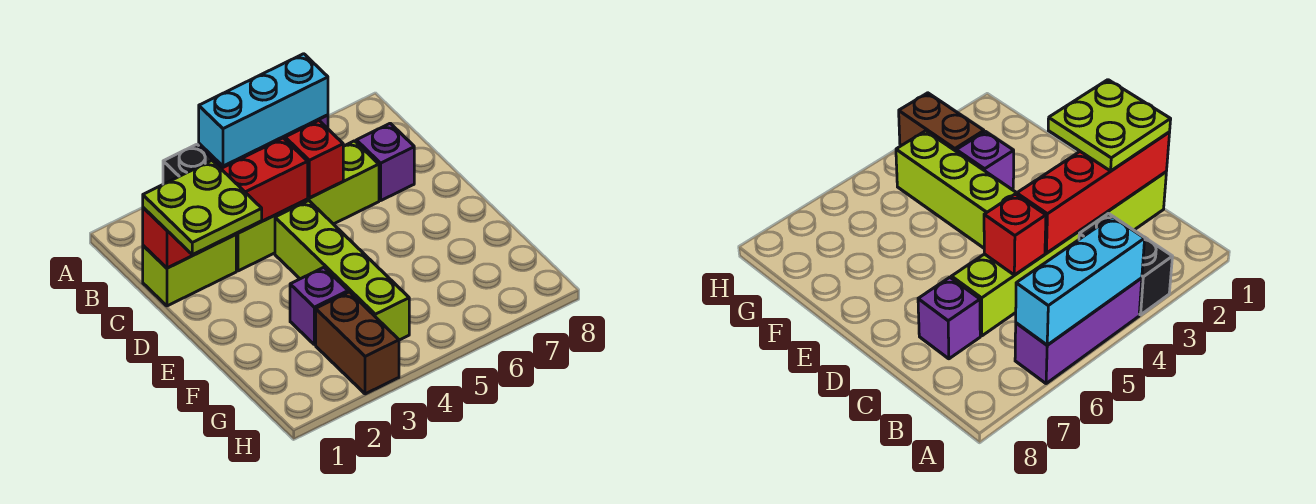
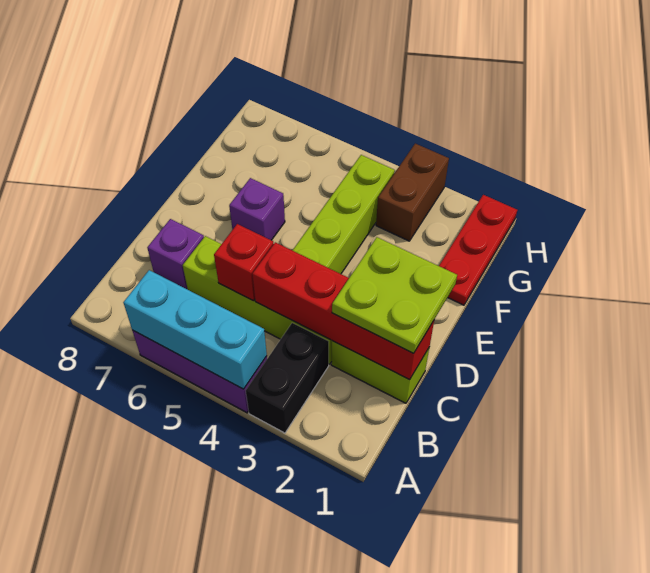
none -> red 1x3 plate [439,195,517,305]
purple 1x1 brick [290,267,348,345] -> purple 1x1 brick moved to [229,178,285,240]

